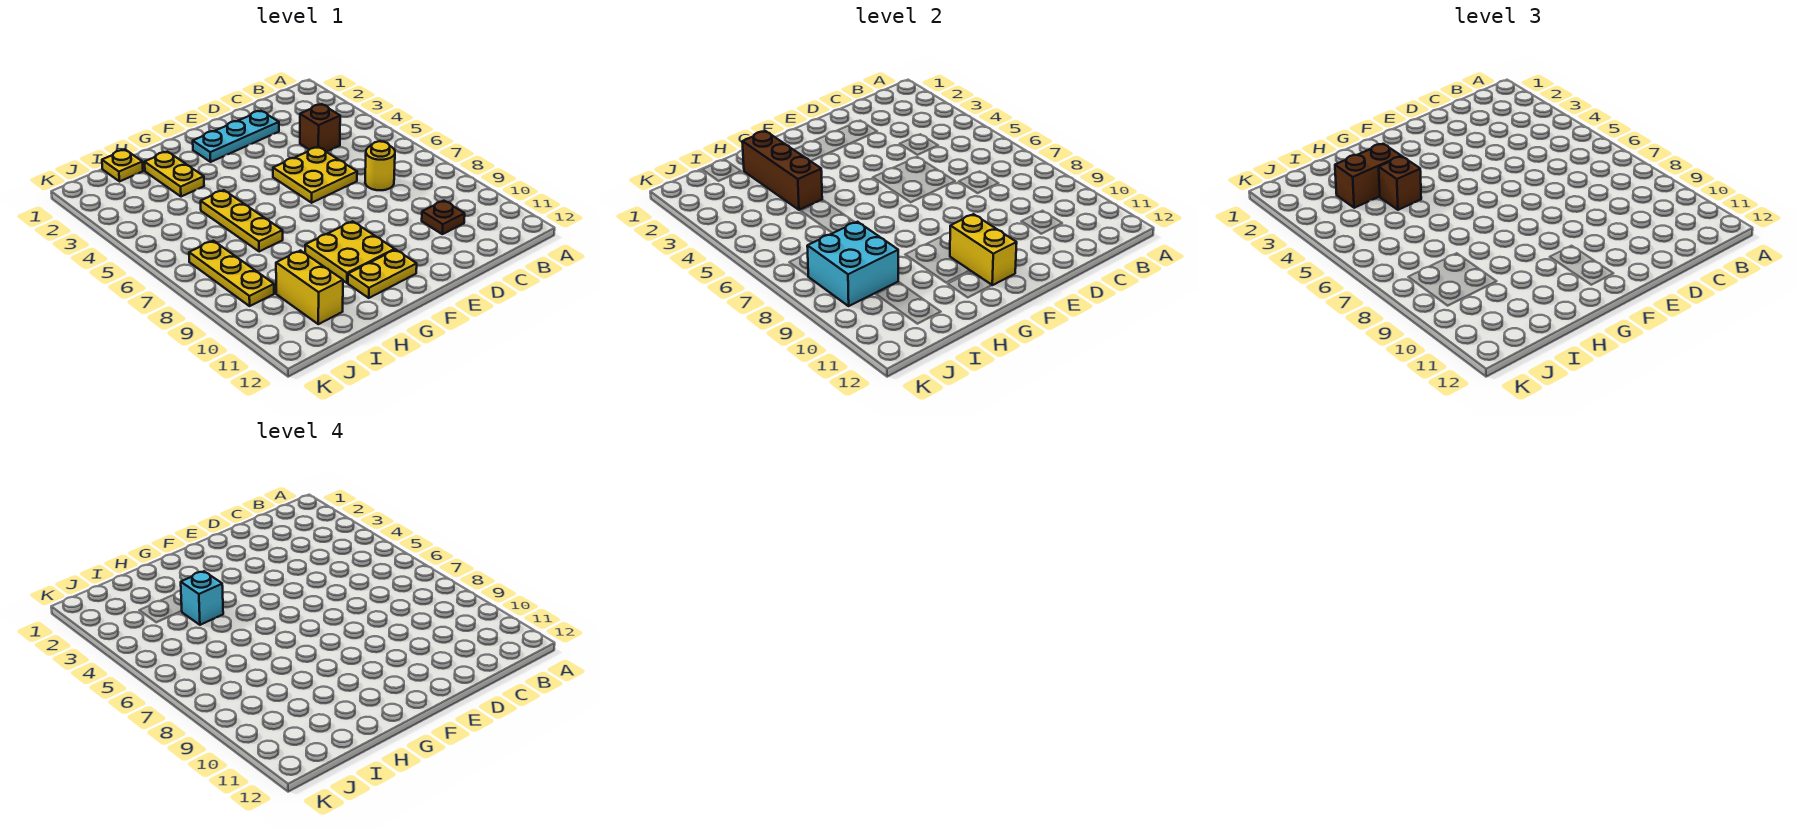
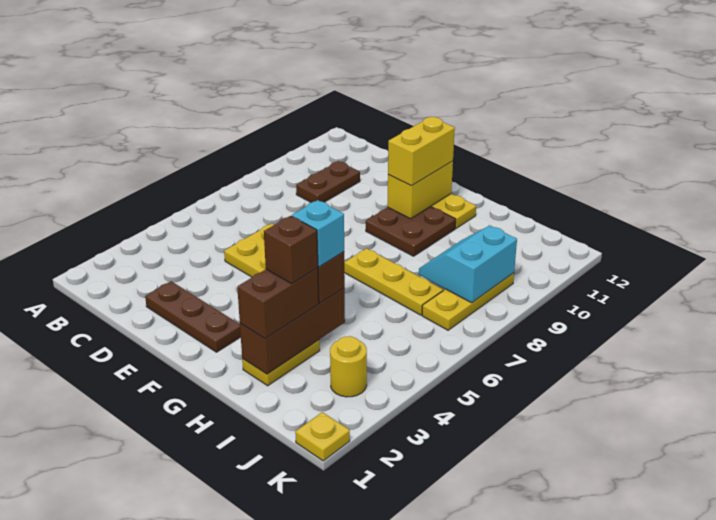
brown 1x1 brick [300,104,340,152] -> brown 1x1 brick moved to [264,216,318,284]
yellow 1x1 round brick [365,141,395,190] -> yellow 1x1 round brick moved to [330,336,367,397]
brown 1x1 plate [422,201,465,234] -> brown 1x2 plate [296,161,360,202]
cyan 1x3 plate [193,111,279,162] -> brown 1x3 plate [145,281,241,352]
yellow 2x2 plate [305,221,395,283] -> brown 2x2 plate [366,206,456,256]
brown 1x2 brick [1335,144,1401,208] -> brown 1x2 brick turned to [237,268,319,339]
yellow 1x3 plate [201,190,283,252] -> yellow 1x3 plate turned to [344,248,443,315]
yellow 1x1 plate [102,150,143,181] -> yellow 1x1 plate moved to [295,412,350,461]
cyan 2x2 brick [807,222,898,306] -> cyan 2x2 slope [419,226,517,303]
yellow 1x2 brick [276,251,343,324] -> yellow 1x2 brick moved to [388,117,455,186]

